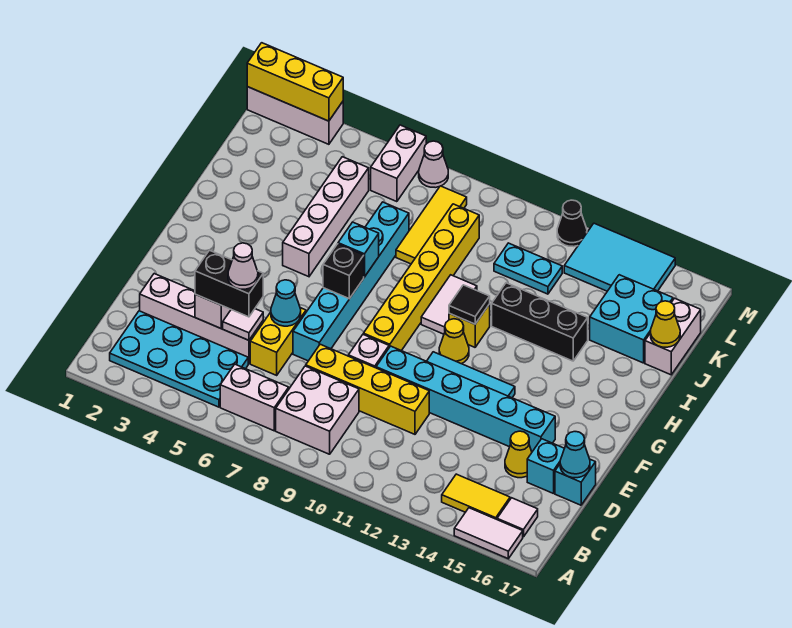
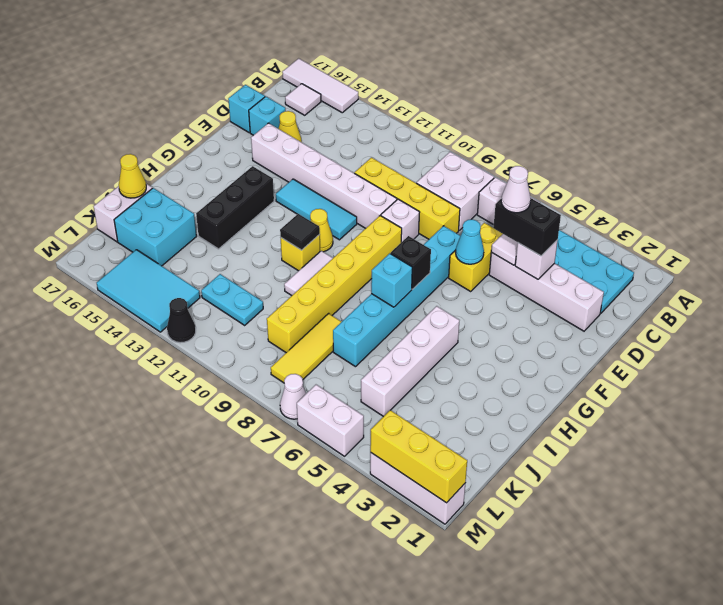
white 1x2 tile [454,508,523,559] -> white 1x3 tile [282,58,358,113]
yellow 1x2 tile [442,474,510,519] -> none
cyan 1x1 cone [560,432,590,478] -> none
cyan 1x6 brick [376,346,555,452] -> white 1x6 brick [251,123,397,228]
black 1x3 brick [492,283,588,361] -> black 1x3 brick turned to [196,166,274,249]
white 1x2 brick [371,125,426,202] -> white 1x2 brick turned to [297,385,364,456]

